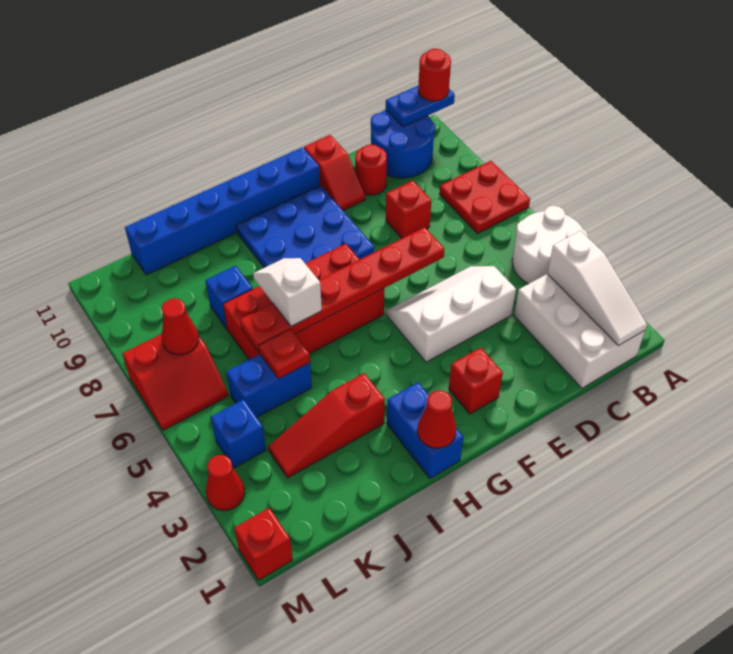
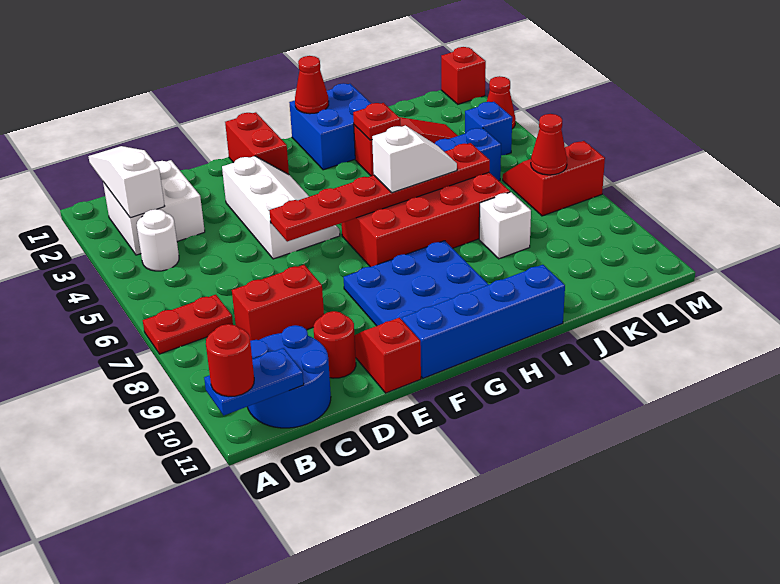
white 2x2 round brick [512,206,588,284] -> white 1x1 round brick [137,209,179,271]
red 2x2 plate [440,161,530,234] -> red 1x2 plate [143,295,233,354]
white 2x3 brick [514,274,645,388] -> white 2x2 brick [103,160,205,255]
white 2x3 slope [386,266,516,362] -> white 2x3 slope turned to [222,156,340,259]
red 1x1 brick [386,181,431,238] -> red 1x2 brick [232,265,324,341]
red 1x1 brick [449,348,503,414] -> red 1x2 brick [225,112,289,174]
blue 1x6 brick [125,147,320,275] -> blue 1x4 brick [402,265,565,378]
blue 1x2 brick [387,382,463,478] -> blue 2x2 brick [289,83,372,170]
white 1x2 slope [253,258,322,326] -> white 1x2 slope turned to [372,126,457,193]
red 1x1 plate [259,329,310,379] -> red 1x1 plate moved to [353,103,400,140]
blue 1x1 brick [206,266,253,329] -> white 1x1 brick [479,192,531,259]

